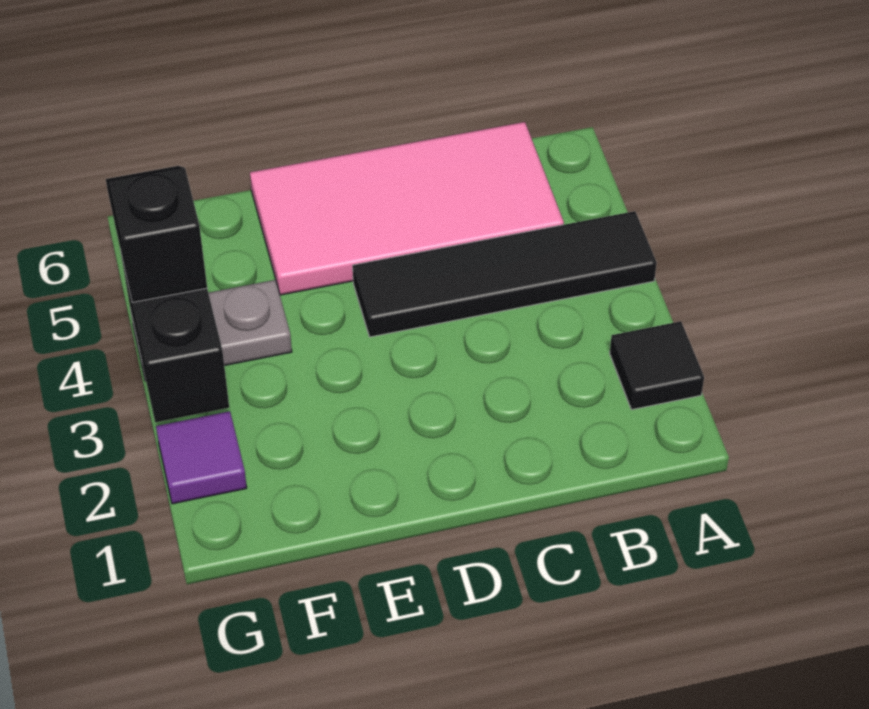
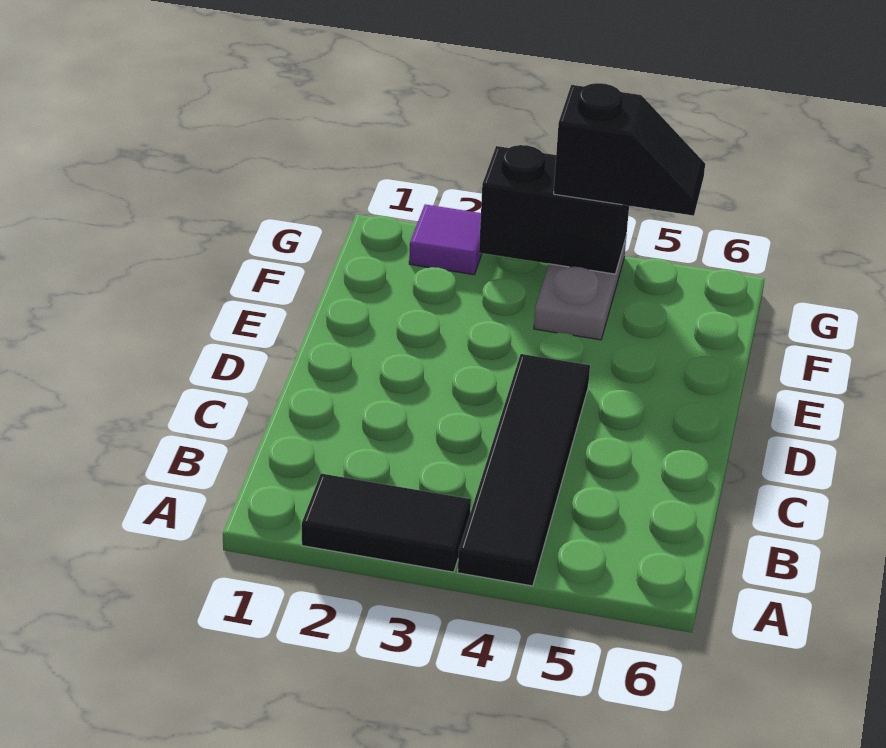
black 1x1 tile [610,321,704,410] -> black 1x2 tile [302,474,471,572]
pink 2x4 tile [250,122,564,295] -> none

